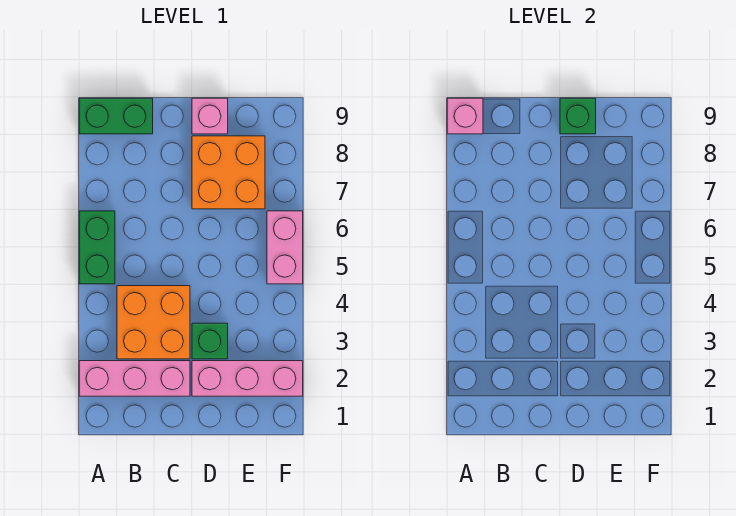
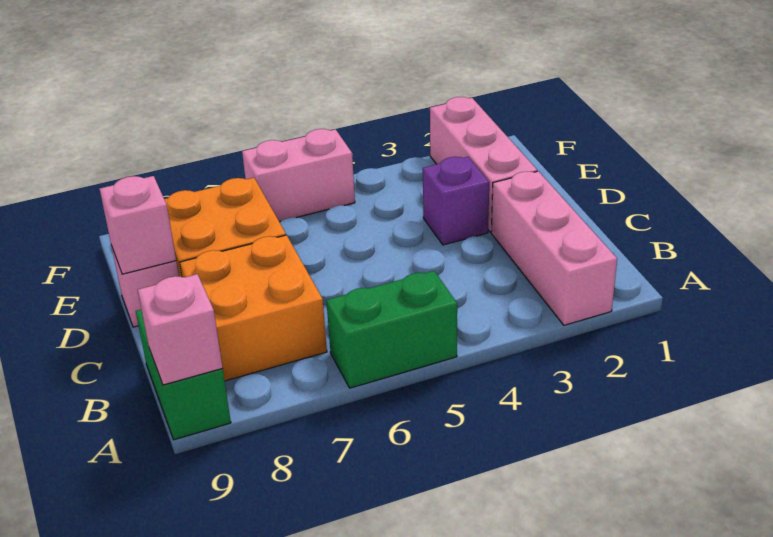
orange 2x2 brick [117,286,190,359] -> orange 2x2 brick moved to [180,235,327,381]
green 1x1 brick [192,323,228,359] -> purple 1x1 brick [423,157,489,245]
green 1x1 brick [560,98,596,134] -> pink 1x1 brick [100,176,176,274]

